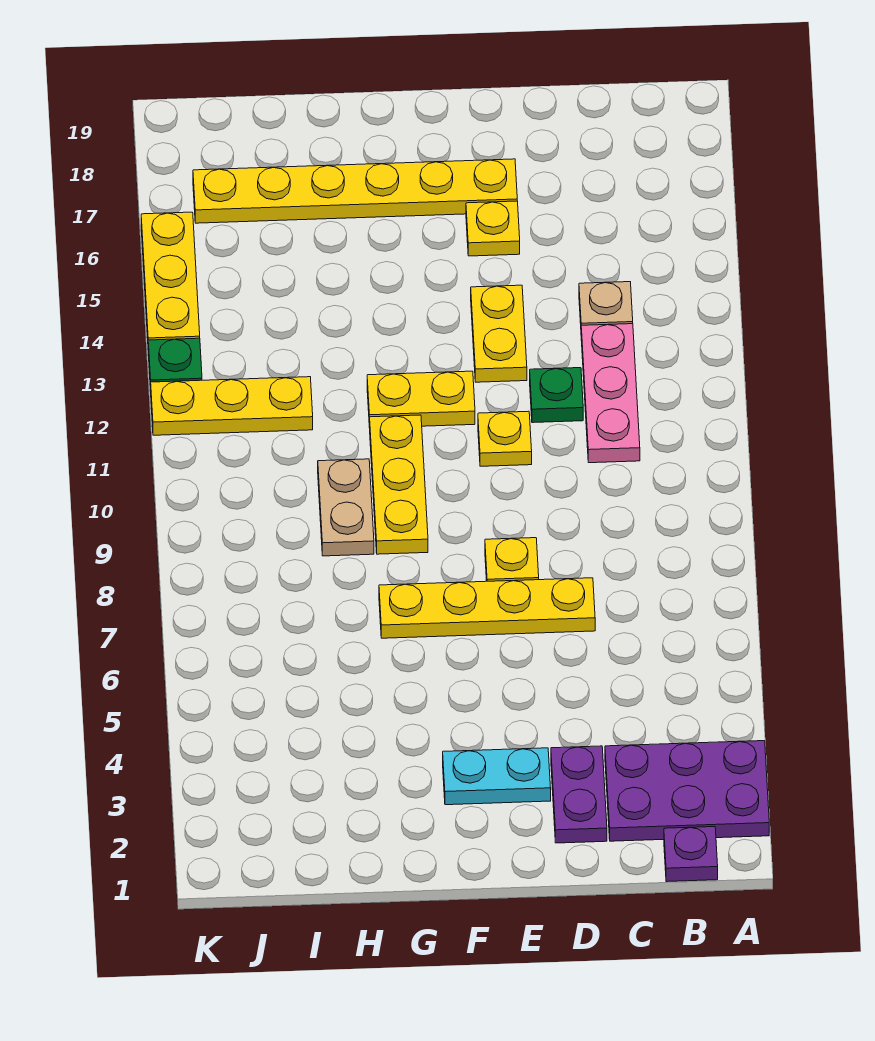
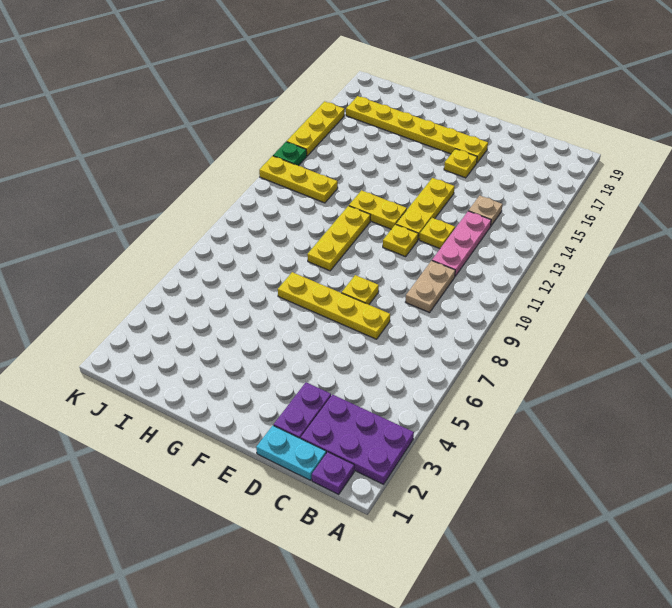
green 1x1 plate [530,368,583,423] -> yellow 1x1 plate [420,218,455,249]
cyan 1x2 plate [443,748,551,805] -> cyan 1x2 plate moved to [256,425,326,480]
yellow 1x2 plate [471,285,527,382] -> yellow 1x3 plate [396,178,455,240]
tan 1x2 plate [318,459,374,556] -> tan 1x2 plate moved to [406,261,455,313]

